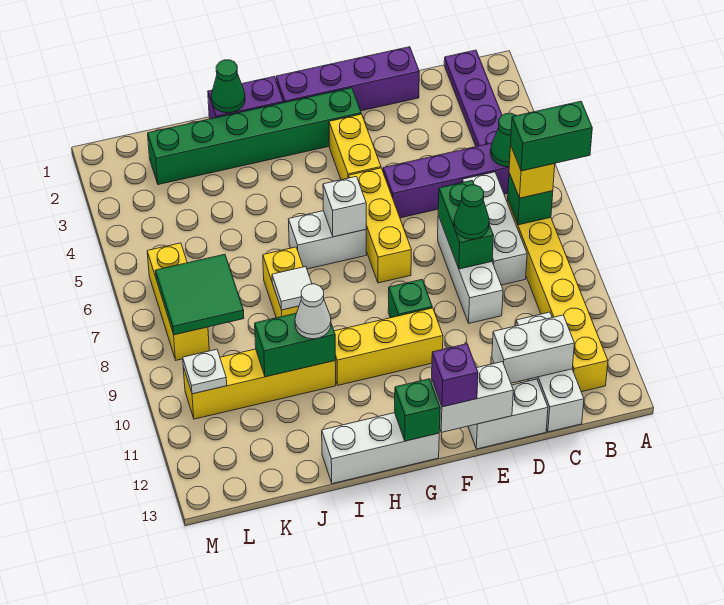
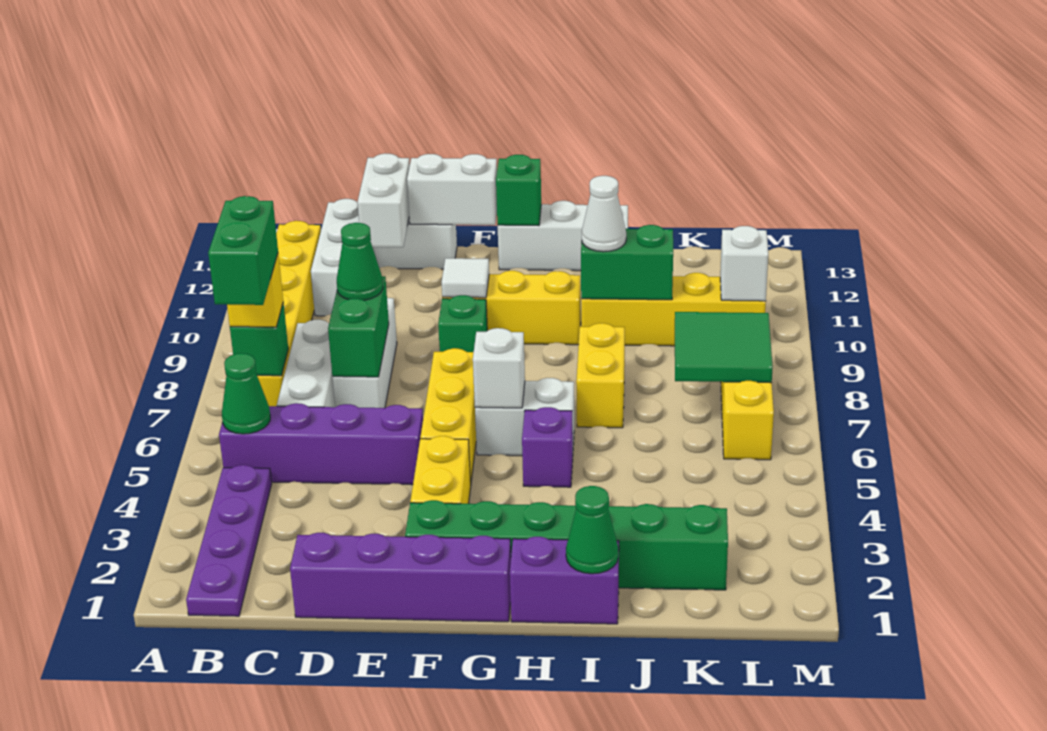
green 1x2 brick [511,101,592,171] -> green 1x2 brick turned to [208,196,278,305]
white 1x2 brick [492,315,574,383] -> white 1x2 brick turned to [358,153,410,247]
purple 1x1 brick [432,344,478,407] -> purple 1x1 brick moved to [522,407,573,487]
white 1x1 tile [272,267,312,310] -> white 1x1 tile moved to [442,258,489,298]
white 1x1 plate [183,349,227,394] -> white 1x1 brick [720,226,768,301]

